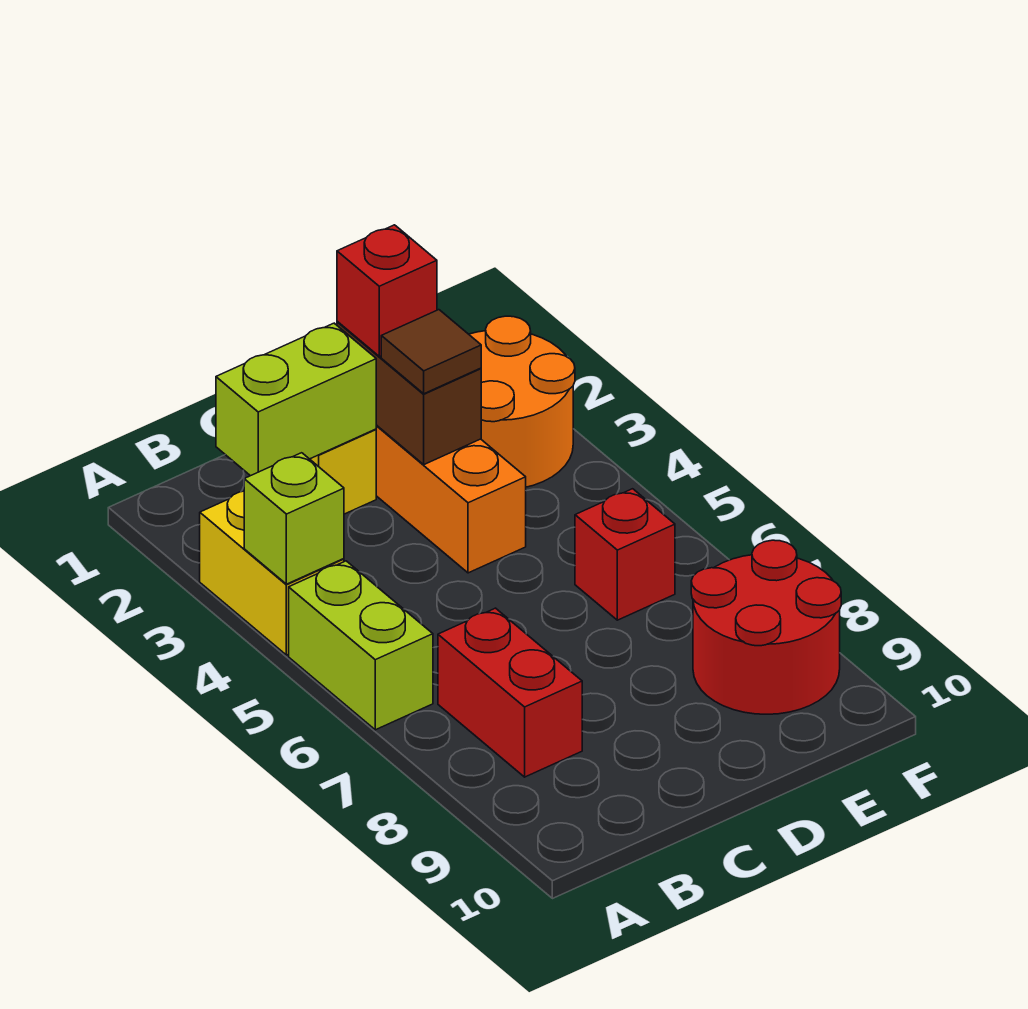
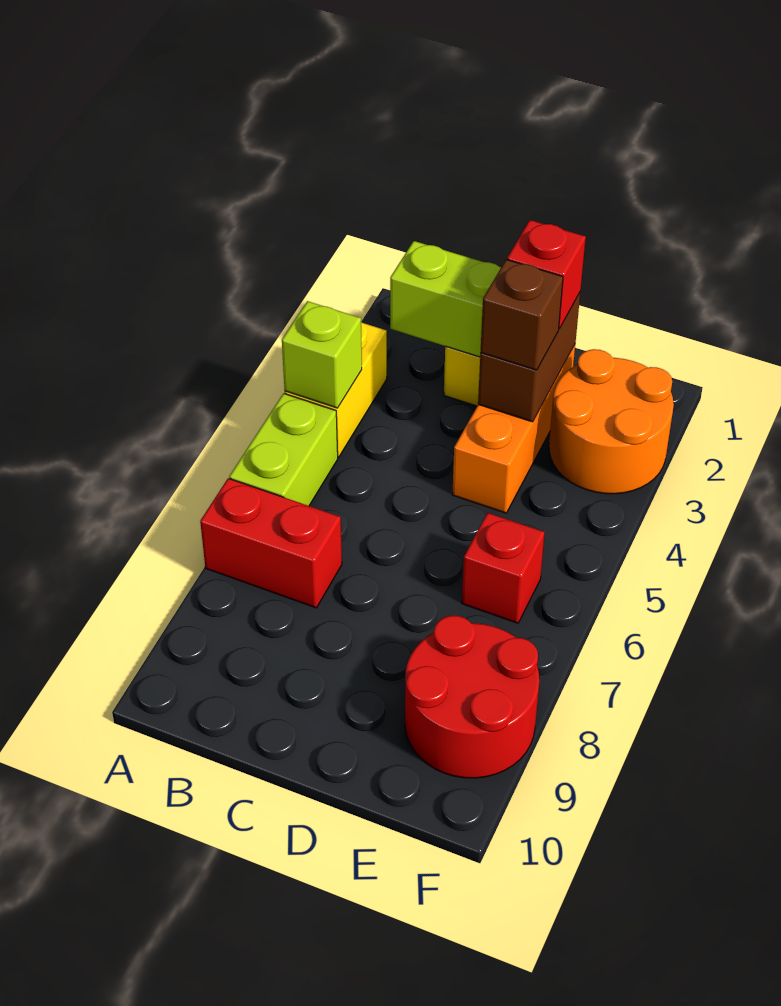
red 1x2 brick [438,608,582,777] -> red 1x2 brick turned to [200,478,342,608]
brown 1x1 tile [381,310,481,394] -> brown 1x1 brick [480,259,563,370]

